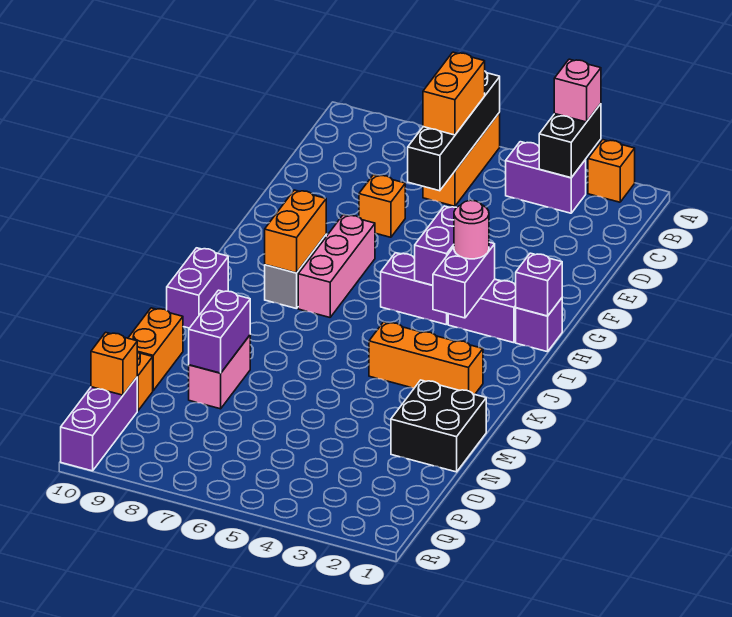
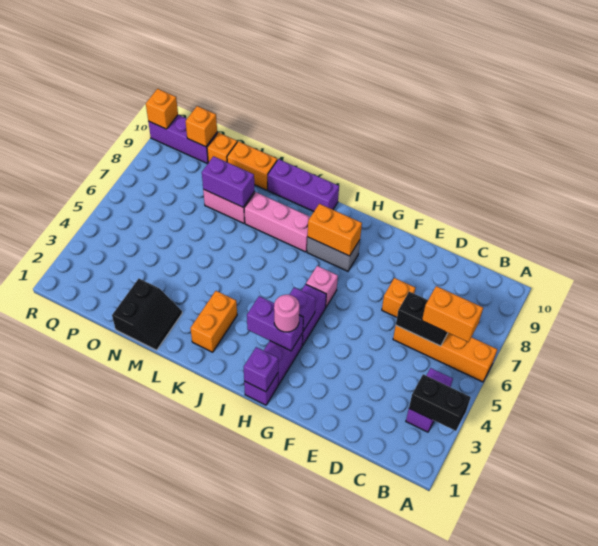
orange 1x1 brick [588,140,635,202] -> orange 1x1 brick moved to [146,89,178,129]
pink 1x1 brick [554,59,601,122] -> pink 1x1 brick moved to [306,266,338,308]
orange 1x3 brick [423,113,500,206] -> orange 1x4 brick [393,326,497,382]
black 1x4 brick [408,72,500,191] -> black 1x2 brick [396,292,448,346]
purple 1x2 brick [415,206,457,285] -> purple 1x1 brick [289,288,316,331]
pink 1x3 brick [298,215,375,317] -> pink 1x3 brick moved to [244,192,310,252]
purple 1x2 brick [167,248,228,328] -> purple 1x3 brick [268,159,339,211]
orange 1x3 brick [369,322,483,394] -> orange 1x2 brick [190,291,237,352]
black 2x2 brick [391,380,486,472] -> black 2x2 slope [112,279,182,350]

